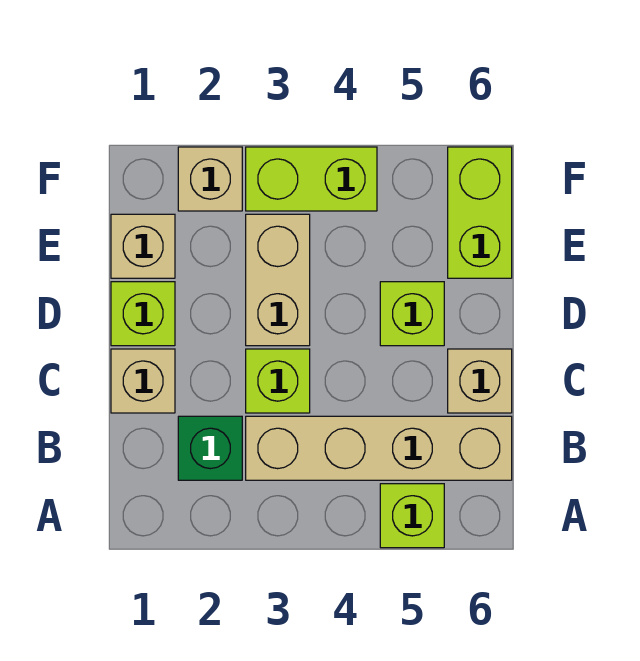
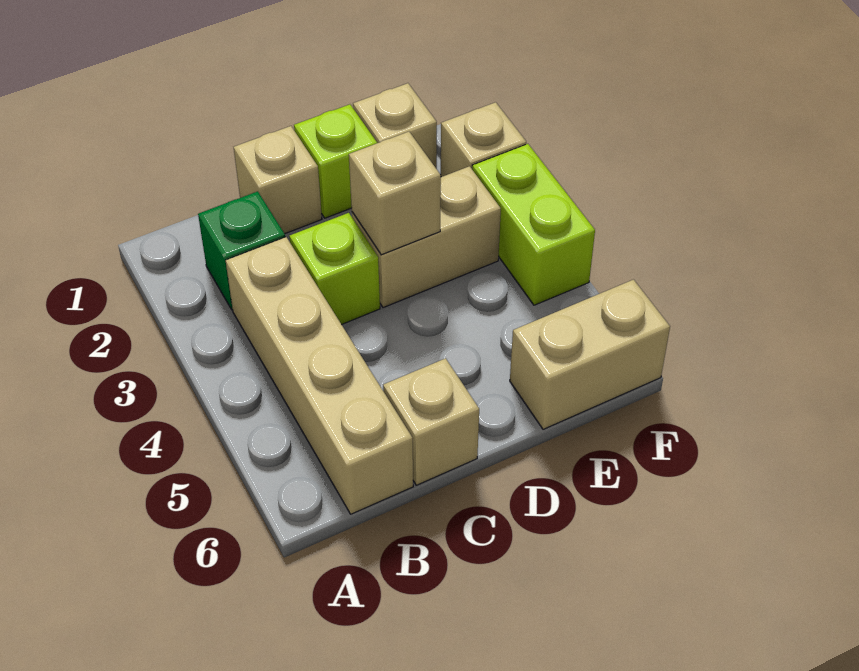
lime 1x1 brick [380,484,444,548] -> none
none -> tan 1x1 brick [349,132,441,255]
lime 1x1 brick [380,282,444,346] -> none
lime 1x2 brick [448,147,512,278] -> tan 1x2 brick [510,280,670,429]

